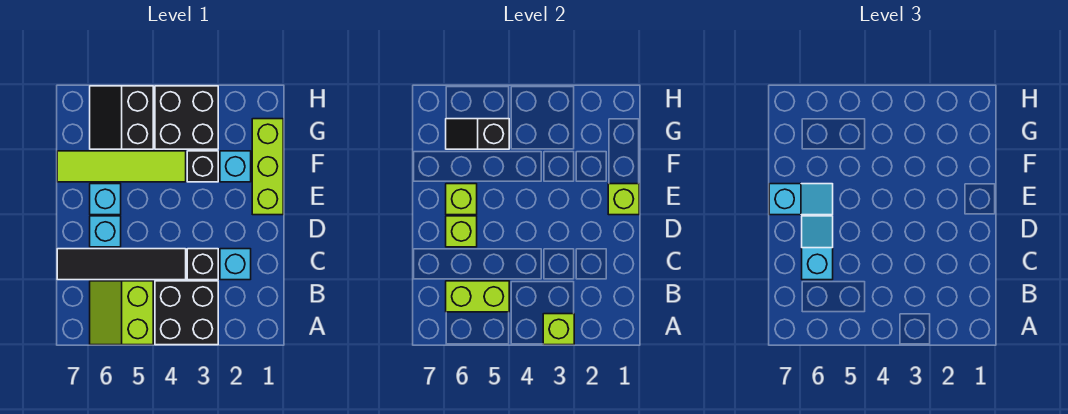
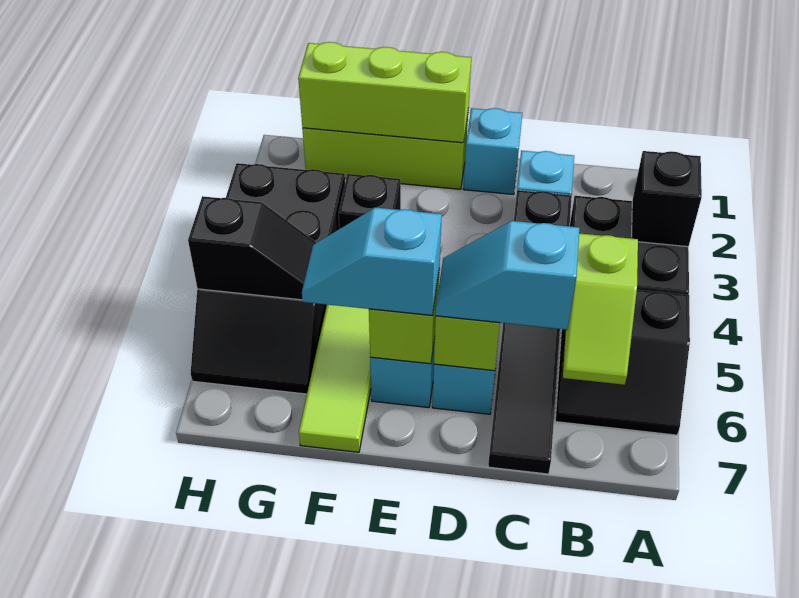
lime 1x1 brick [543,314,574,345] -> black 1x1 brick [632,151,702,247]
lime 2x2 slope [90,281,153,345] -> black 2x2 slope [555,290,690,435]
lime 1x2 brick [446,281,509,312] -> lime 1x2 slope [563,233,638,385]
lime 1x1 brick [608,184,639,215] -> lime 1x3 brick [298,42,471,143]
cyan 1x2 slope [769,184,833,215] -> cyan 1x2 slope turned to [302,207,442,315]
cyan 1x1 brick [220,151,251,182] -> cyan 1x1 brick moved to [463,108,522,195]
black 1x2 slope [446,119,509,149] -> black 1x2 slope turned to [188,196,316,300]

